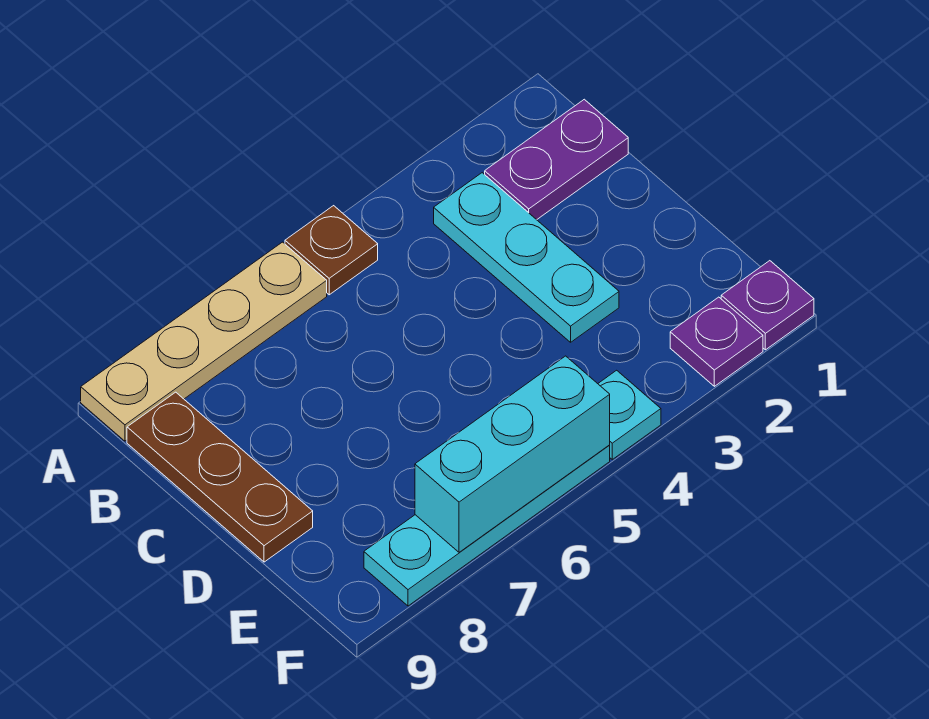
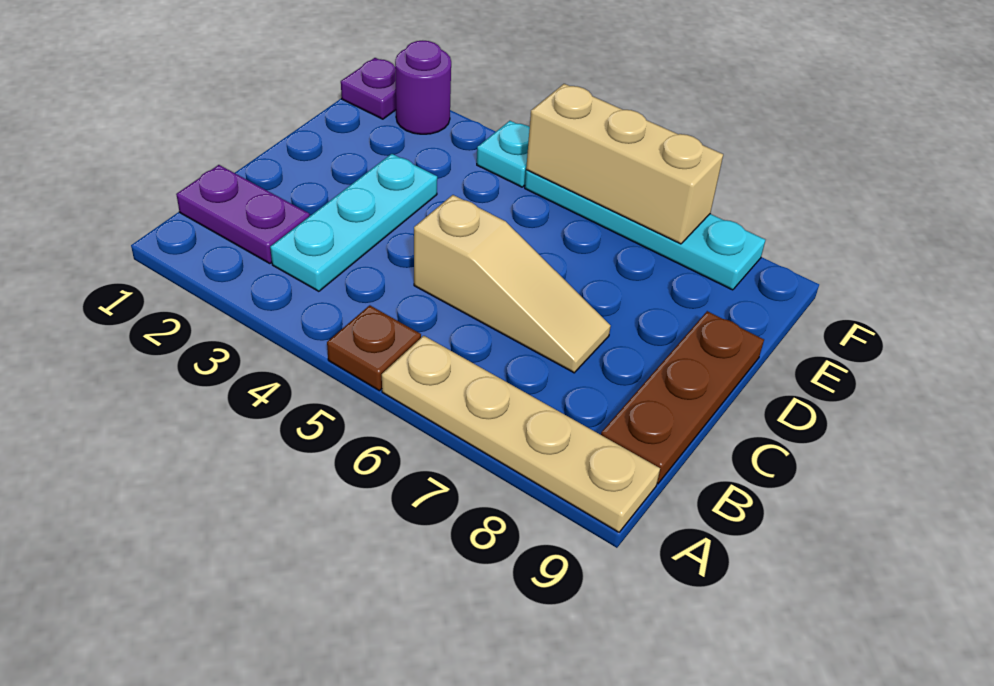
none -> tan 1x3 slope [414,195,611,373]
purple 1x1 plate [670,297,763,386] -> purple 1x1 round brick [395,41,451,134]
cyan 1x3 brick [415,356,610,552] -> tan 1x3 brick [526,84,723,244]

